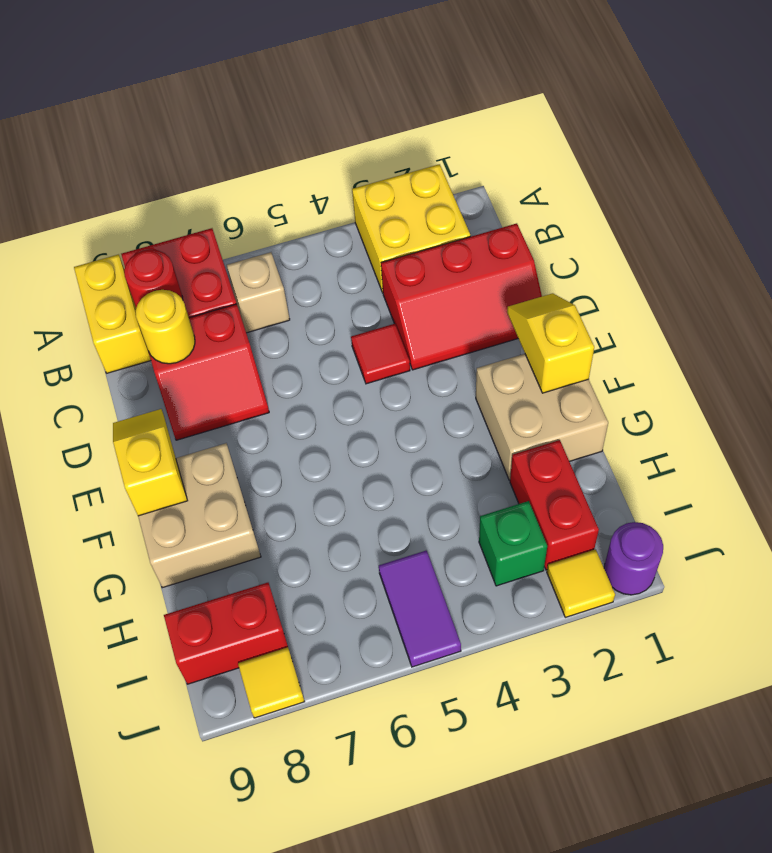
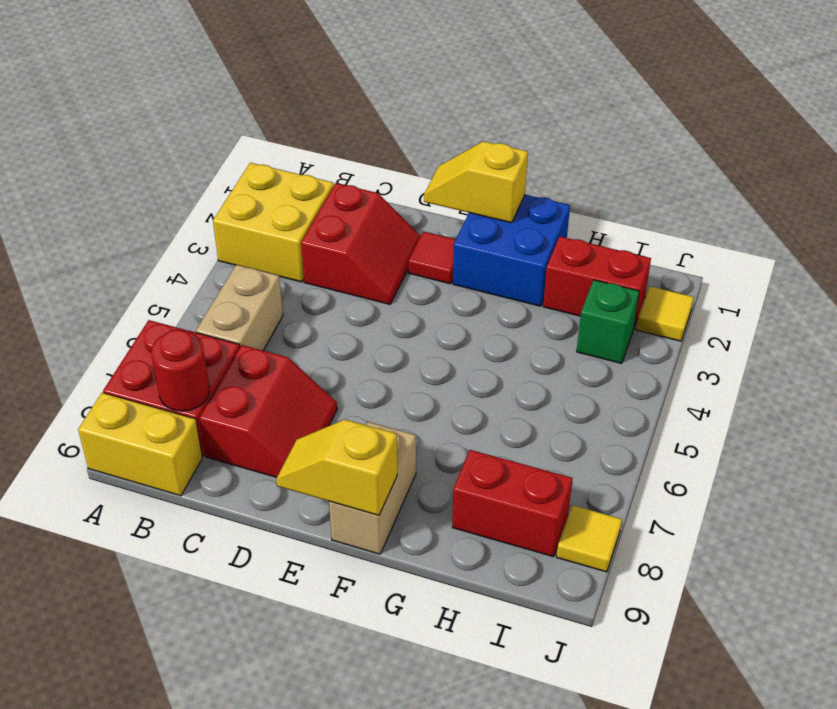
tan 1x1 brick [227,252,290,333] -> tan 1x2 brick [196,265,283,350]
red 2x3 slope [381,223,542,370] -> red 2x2 slope [301,183,421,304]
yellow 1x1 round brick [136,290,195,364] -> none
red 1x1 tile [351,324,410,384] -> red 1x1 tile moved to [408,231,456,284]
tan 2x2 brick [476,354,608,480] -> blue 2x2 brick [453,195,570,306]
tan 2x2 brick [138,443,261,588] -> tan 1x2 brick [329,422,416,554]
purple 1x2 tile [379,550,461,667] -> none
red 1x2 brick [164,583,288,684] -> red 1x2 brick turned to [452,450,572,557]
purple 1x1 round brick [604,522,663,595] -> none

